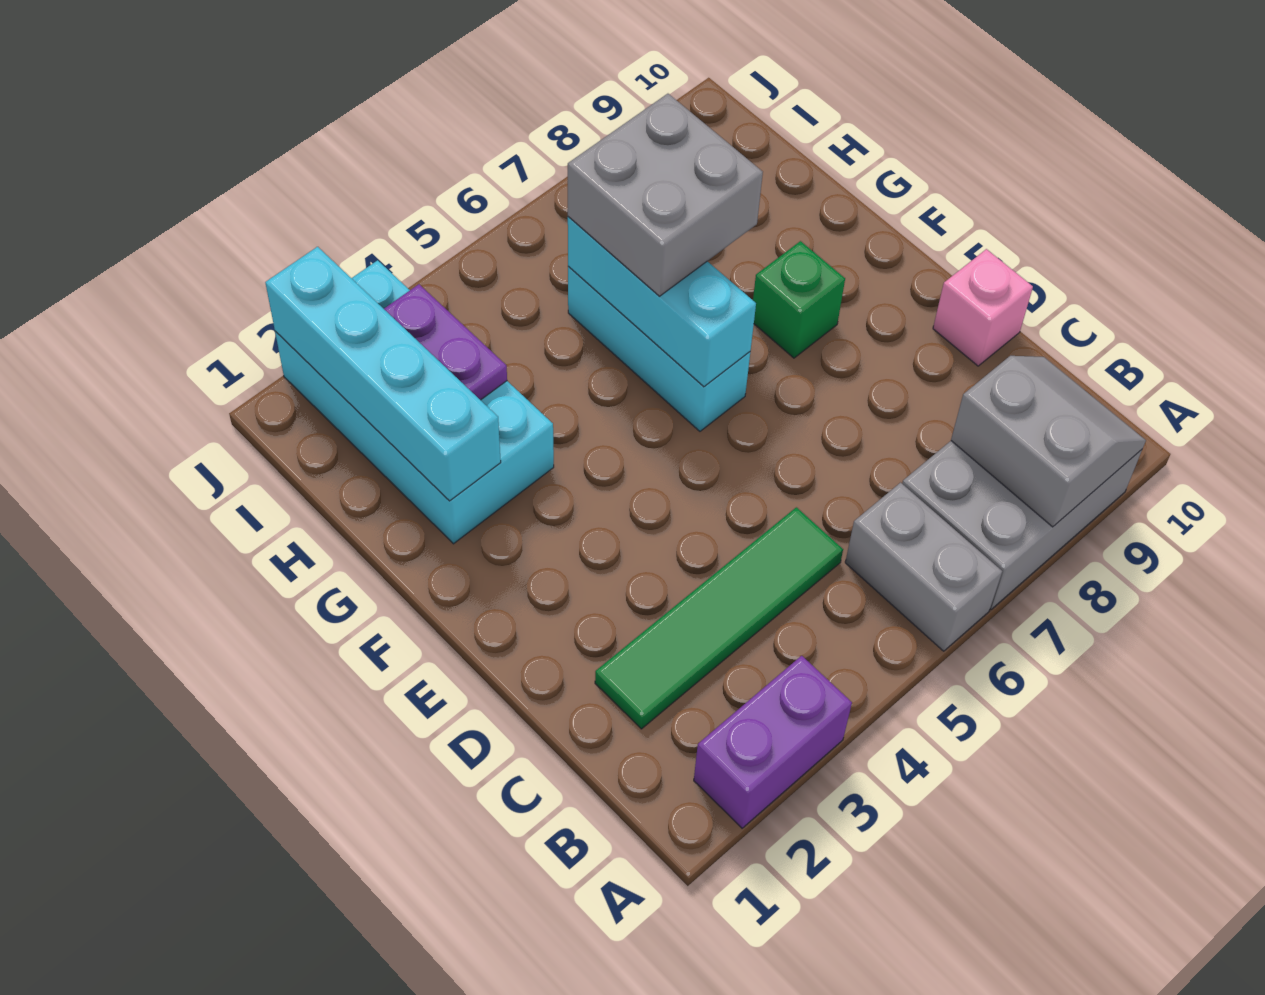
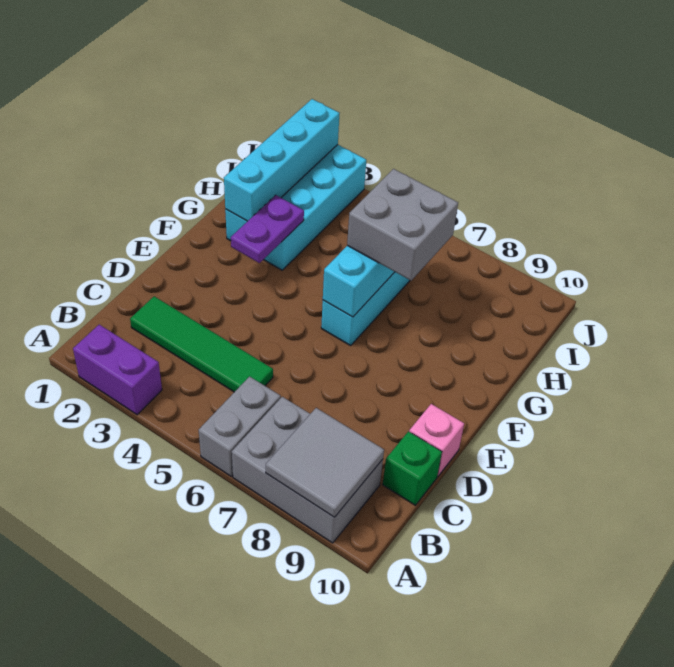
grey 2x2 slope [951,356,1146,527] -> grey 2x2 tile [266,408,384,517]
green 1x1 brick [753,241,845,358] -> green 1x1 brick moved to [383,432,442,505]
purple 1x2 plate [384,284,507,400] -> purple 1x2 plate moved to [231,195,304,263]

